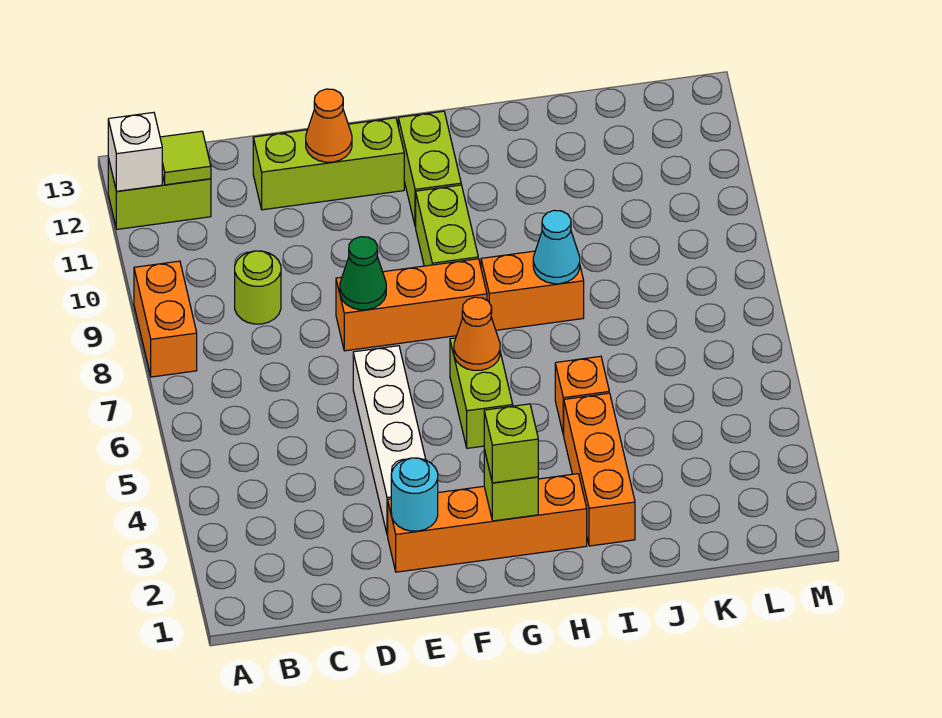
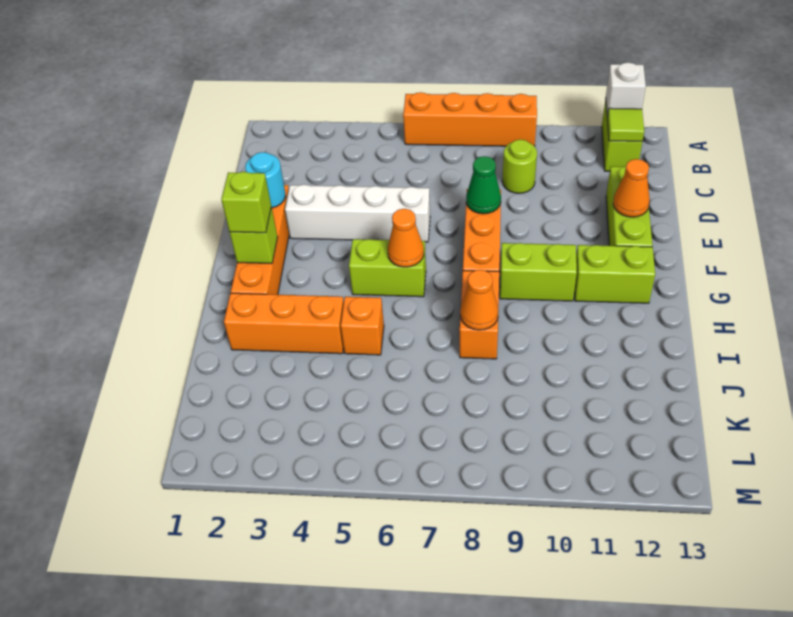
orange 1x2 brick [134,261,197,377] -> orange 1x4 brick [403,92,537,146]
cyan 1x1 cone [533,210,580,284] -> orange 1x1 cone [460,270,498,330]

